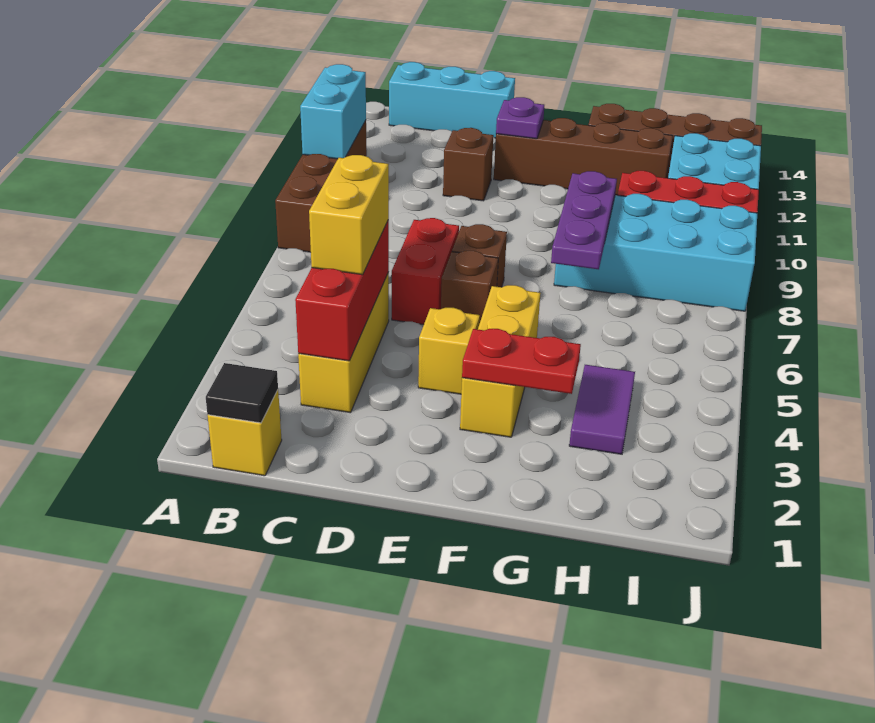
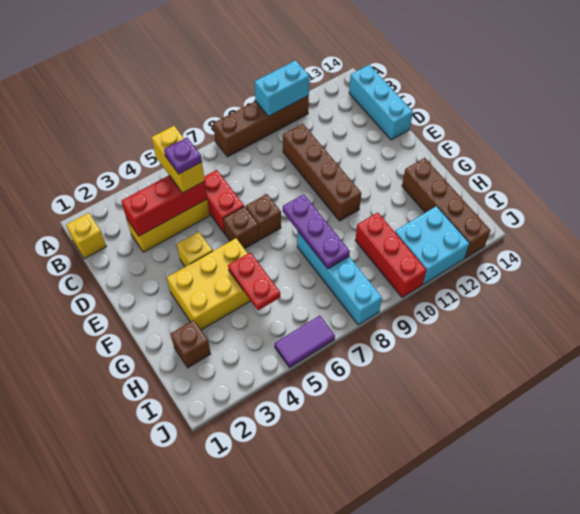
black 1x1 tile [206,363,278,423] -> none
yellow 1x2 brick [309,155,389,275] -> yellow 1x2 brick turned to [152,126,205,193]
red 1x2 brick [392,218,459,325] -> red 1x2 brick turned to [204,170,244,233]
brown 1x1 brick [443,128,493,201] -> brown 1x1 brick moved to [171,320,211,368]
brown 1x4 brick [494,118,673,195] -> brown 1x4 brick moved to [283,124,361,221]
purple 1x1 plate [496,97,544,139] -> purple 1x1 plate moved to [164,138,202,174]
yellow 1x3 brick [460,285,541,437] -> yellow 2x3 brick [167,238,250,330]
red 1x2 plate [462,329,581,394] -> red 1x2 plate moved to [228,252,280,310]
purple 1x3 plate [551,171,617,269] -> purple 1x3 plate turned to [283,194,350,269]
cyan 2x4 brick [554,194,757,311] -> cyan 1x4 brick [297,232,382,325]
purple 1x2 tile [569,365,635,454] -> purple 1x2 tile moved to [275,316,335,368]

